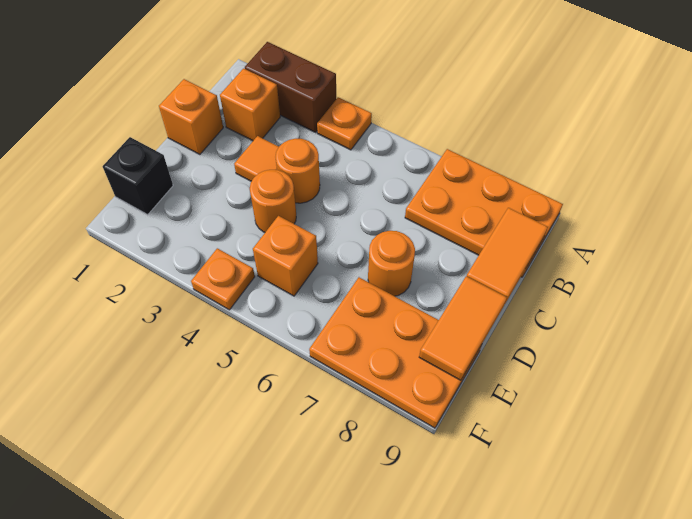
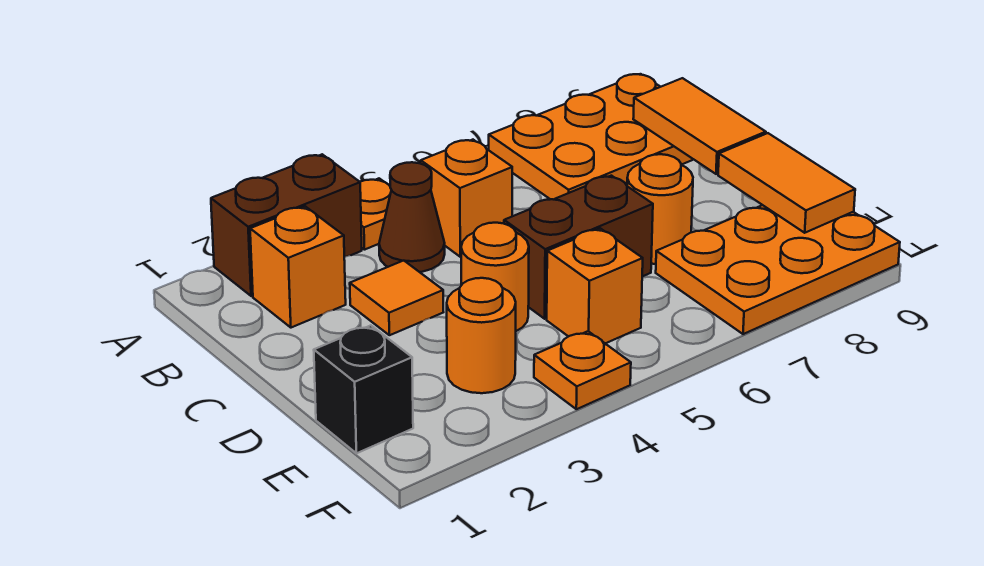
none -> brown 1x1 cone [379,162,445,272]
orange 1x1 brick [159,79,223,154] -> orange 1x1 brick moved to [421,140,512,257]
orange 1x1 round brick [276,139,320,203] -> orange 1x1 round brick moved to [447,278,516,393]
none -> brown 1x2 brick [504,176,653,319]

